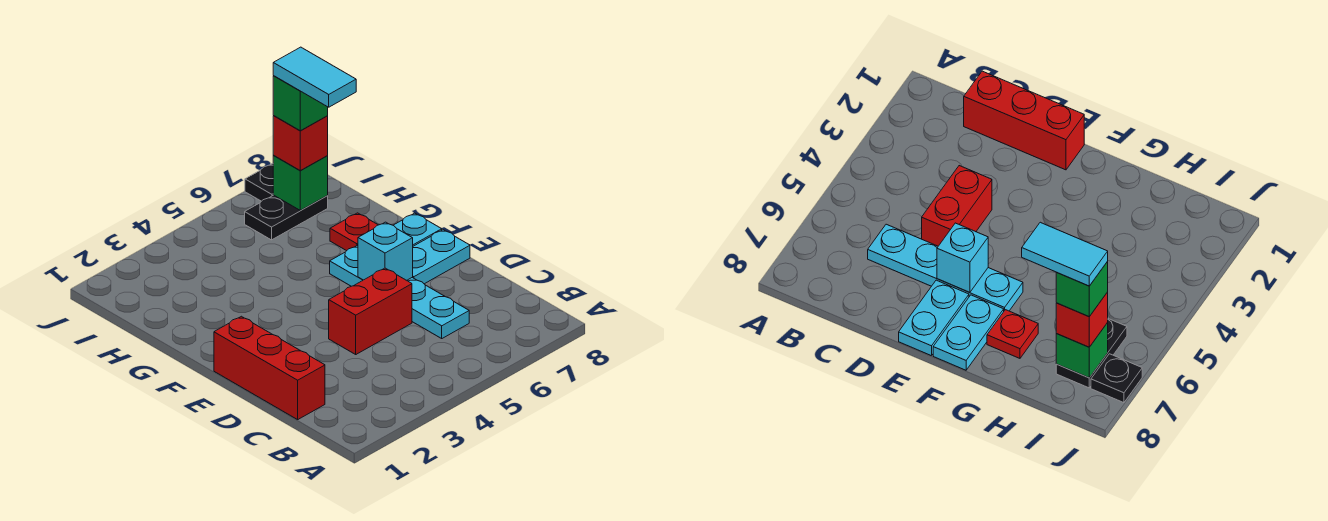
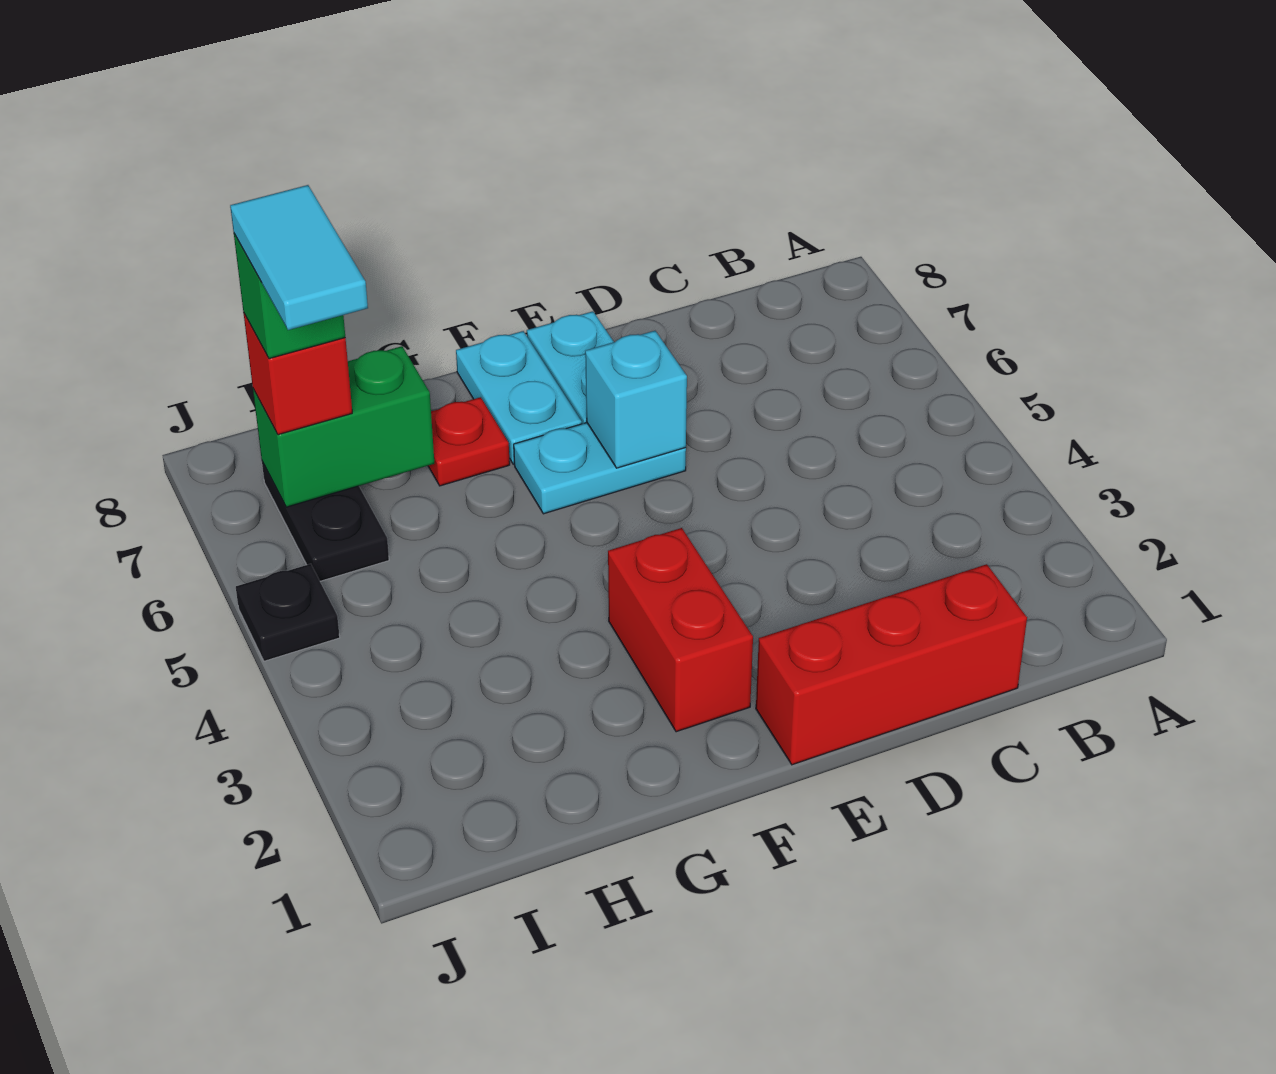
cyan 1x4 plate [330,246,469,338] -> cyan 1x2 plate [514,423,686,514]
red 1x2 brick [329,268,412,354] -> red 1x2 brick moved to [608,528,753,732]
cyan 1x2 tile [273,47,356,107] -> cyan 1x2 tile turned to [230,185,368,330]
green 1x1 brick [273,156,328,211] -> green 1x2 brick [253,346,434,507]
black 1x1 plate [245,164,273,201] -> black 1x1 plate moved to [236,564,340,661]

